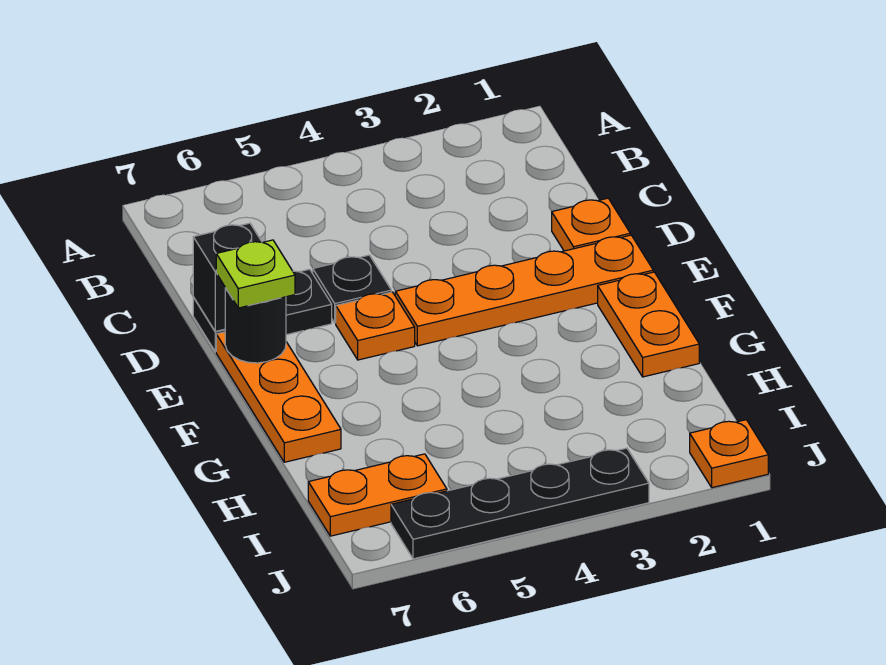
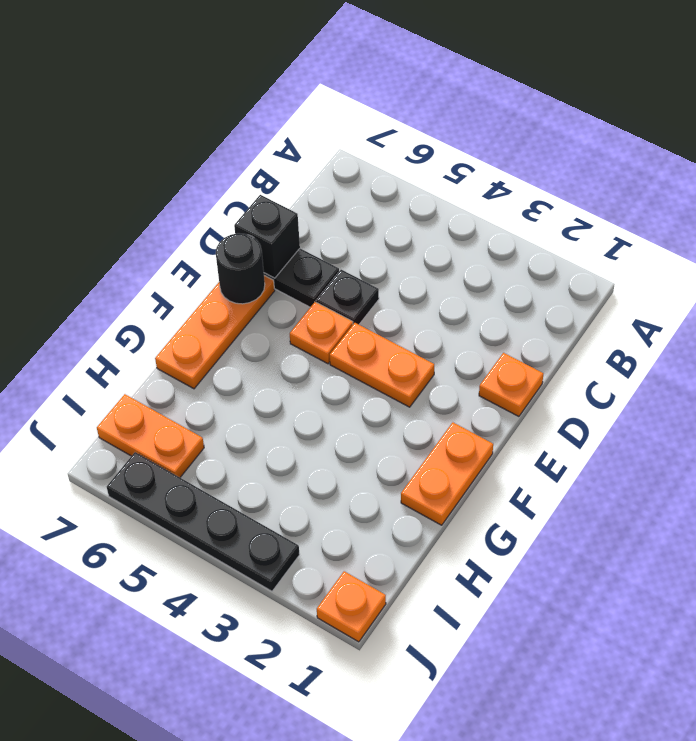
orange 1x4 plate [395,235,653,346] -> orange 1x2 plate [330,323,434,407]
lime 1x1 plate [216,240,295,308] -> none

